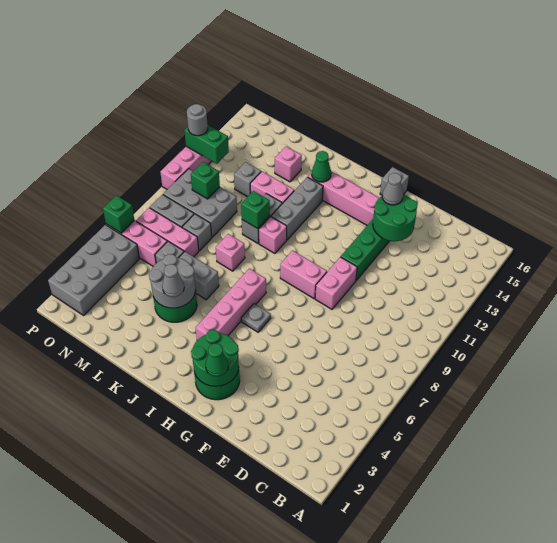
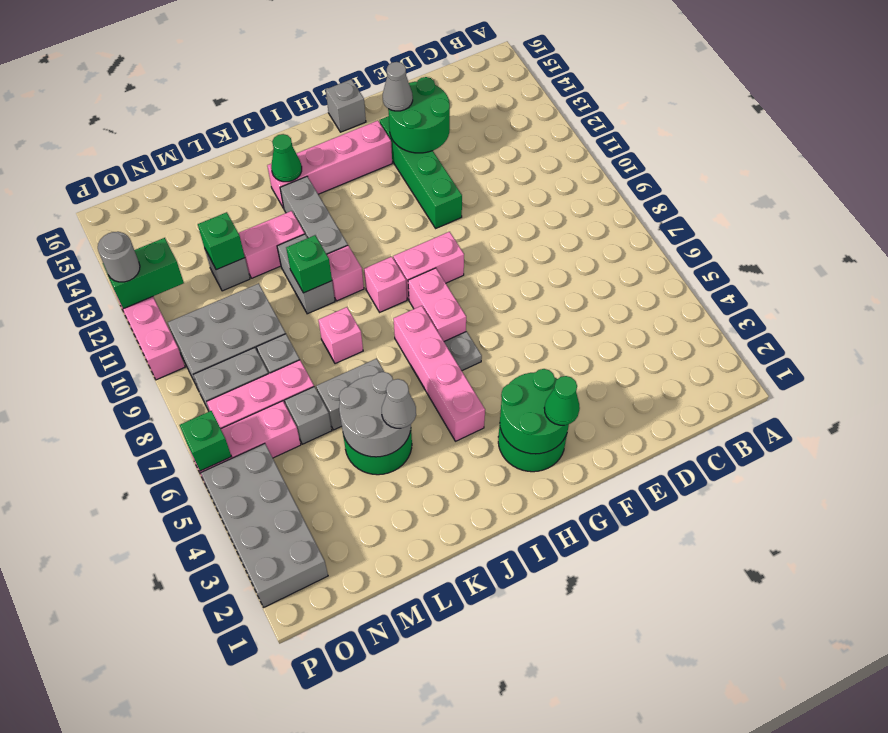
pink 1x2 brick [315,257,357,309] -> pink 1x2 brick moved to [408,268,466,341]
pink 1x1 brick [275,146,302,182] -> pink 1x1 brick moved to [364,257,407,312]
green 1x1 brick [191,162,220,199] -> green 1x1 brick moved to [198,212,245,270]

